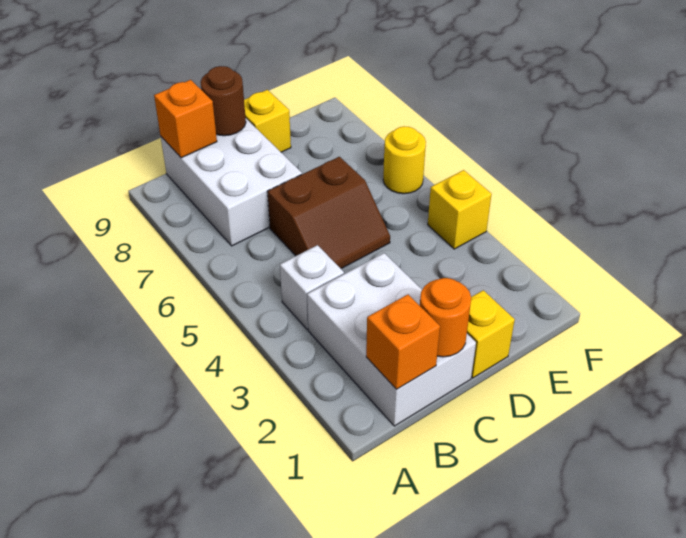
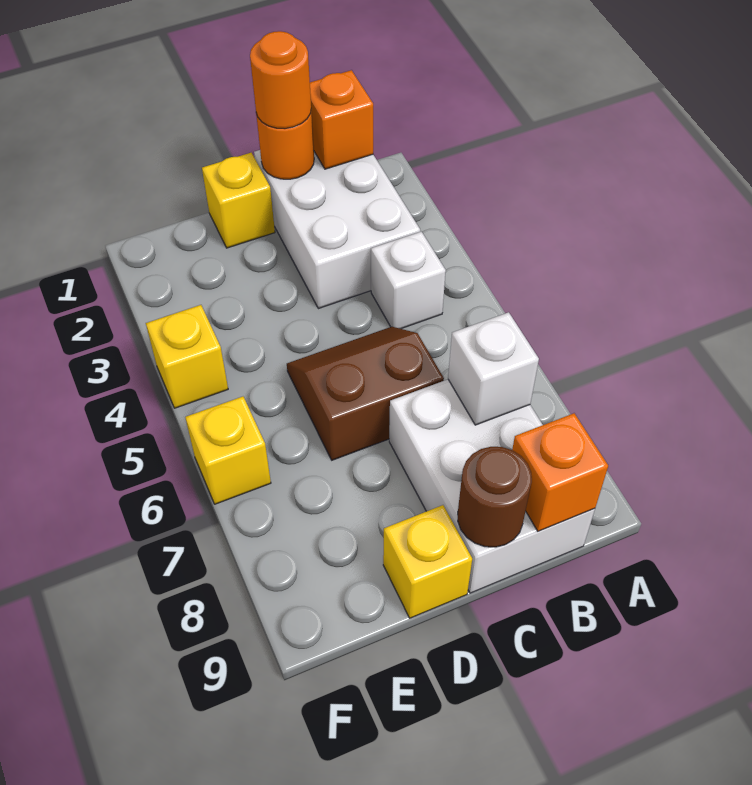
none -> white 1x1 brick [448,312,539,425]
none -> orange 1x1 round brick [250,31,311,129]
yellow 1x1 round brick [383,126,426,194] -> yellow 1x1 brick [185,397,271,504]

